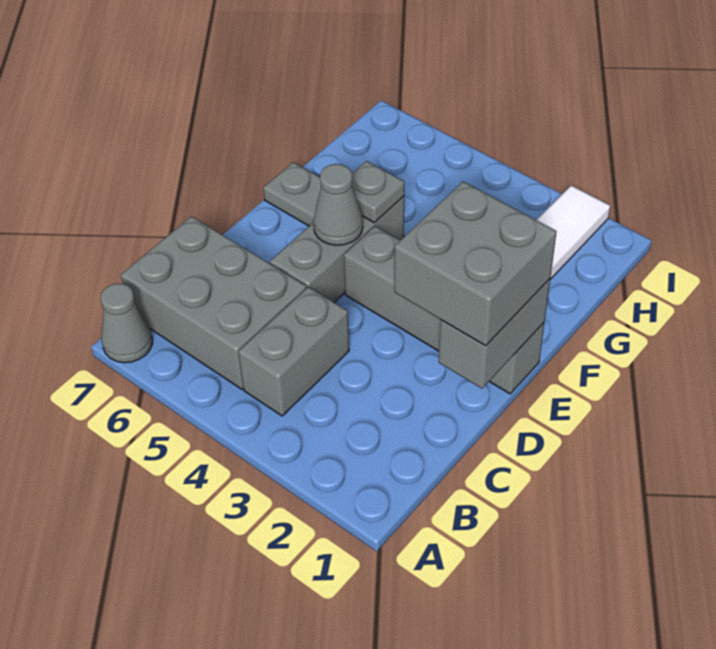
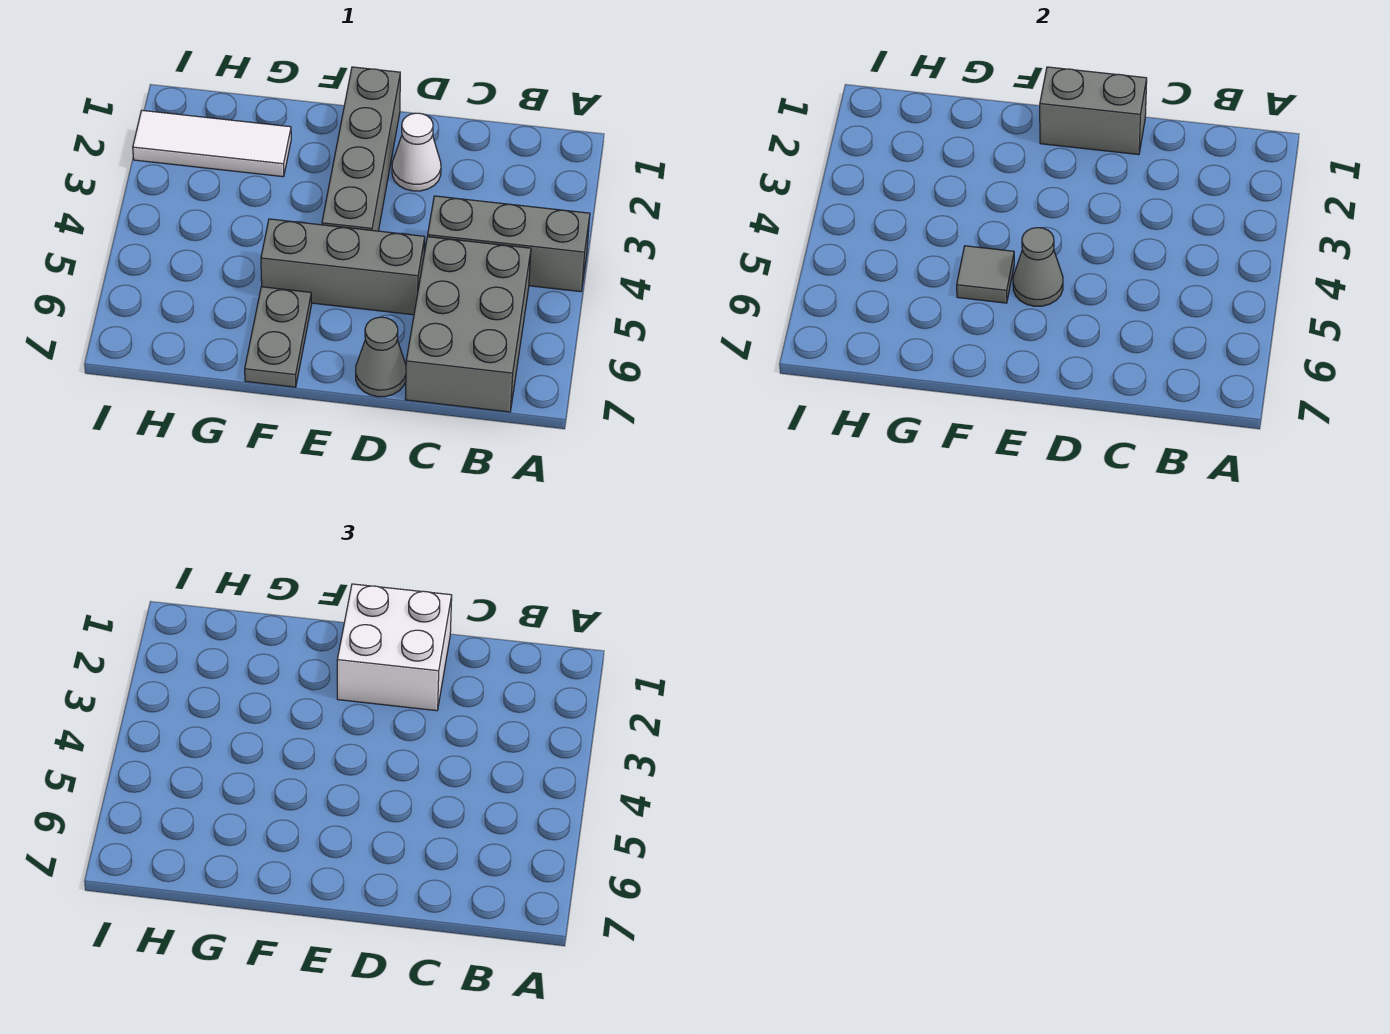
grey 1x1 cone [101,283,153,363] -> grey 1x1 cone moved to [356,317,406,397]
grey 1x2 brick [238,287,349,416] -> grey 1x3 brick [428,196,590,292]
grey 2x2 brick [394,181,557,346] -> white 2x2 brick [337,584,452,711]
none -> white 1x1 cone [392,113,441,191]
grey 1x1 plate [352,161,404,222] -> grey 1x1 tile [957,246,1014,303]

